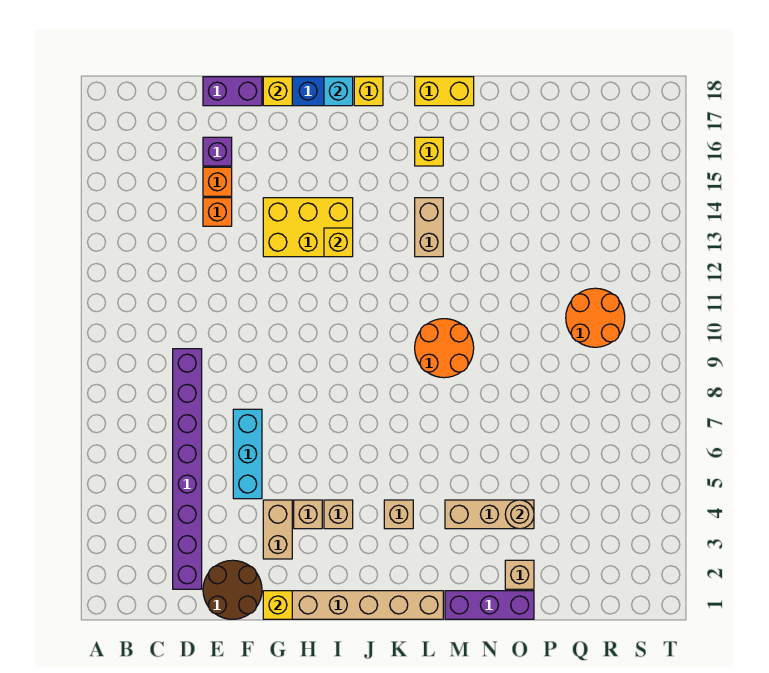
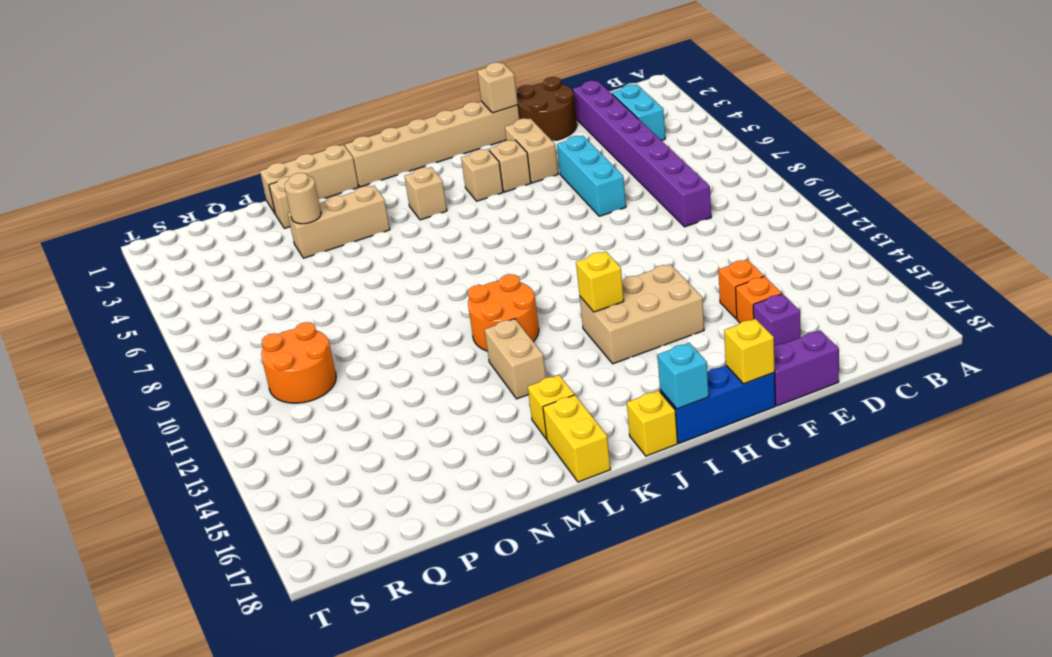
none -> cyan 1x2 brick [612,84,665,141]
yellow 1x1 brick [263,591,292,619] -> tan 1x1 brick [477,62,518,113]
yellow 2x3 brick [263,198,353,257] -> tan 2x3 brick [580,264,704,364]
orange 2x2 round brick [415,319,474,378] -> orange 2x2 round brick moved to [468,274,539,351]
yellow 1x2 brick [415,77,474,106] -> yellow 1x2 brick turned to [543,395,610,482]
purple 1x3 brick [445,591,534,619] -> tan 1x3 brick [260,145,358,213]

